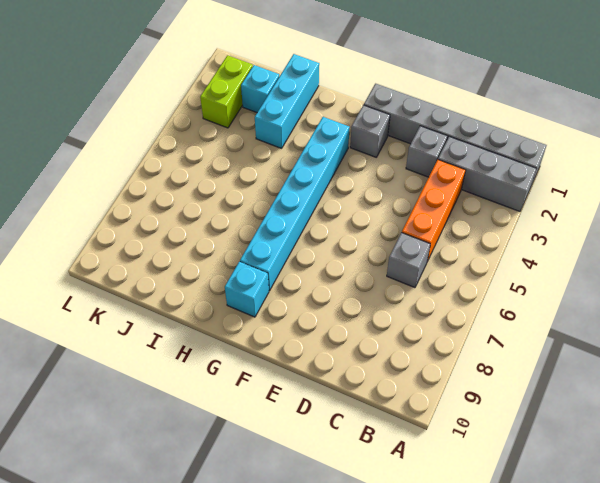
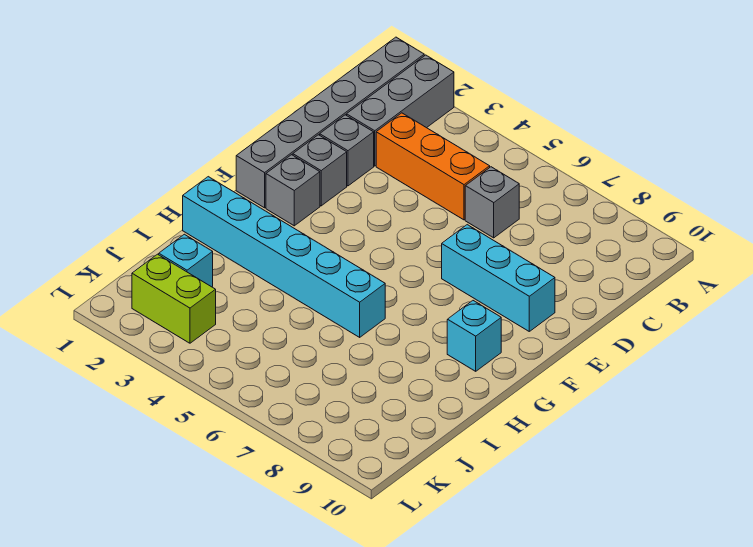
none -> grey 1x1 brick [293,135,347,206]
cyan 1x6 brick [240,117,350,291] -> cyan 1x6 brick moved to [183,177,385,337]
cyan 1x3 brick [255,54,319,148] -> cyan 1x3 brick moved to [442,225,555,331]

